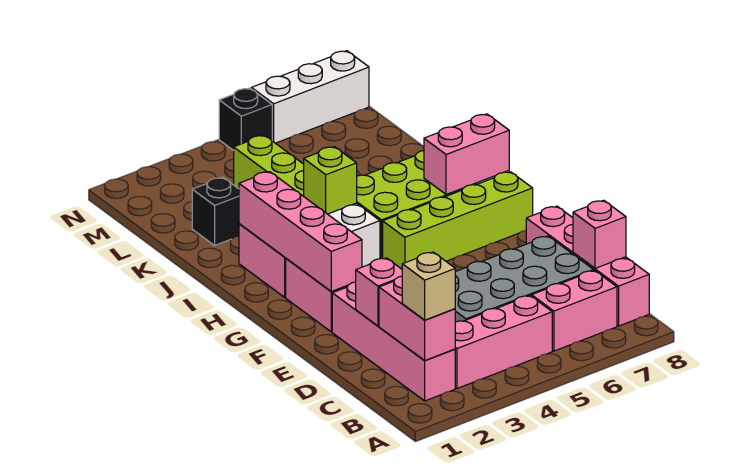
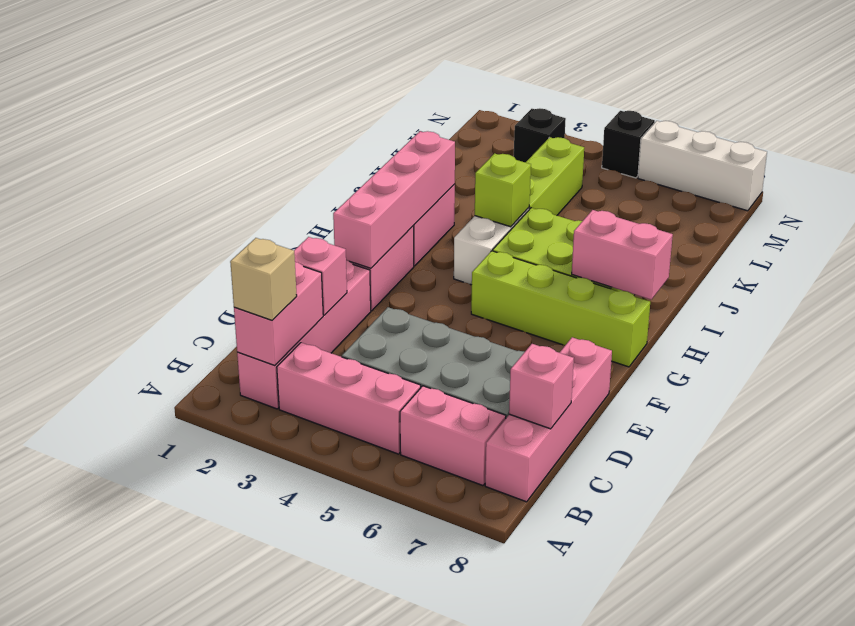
black 1x1 brick [192,178,239,245] -> black 1x1 brick moved to [514,108,566,162]

